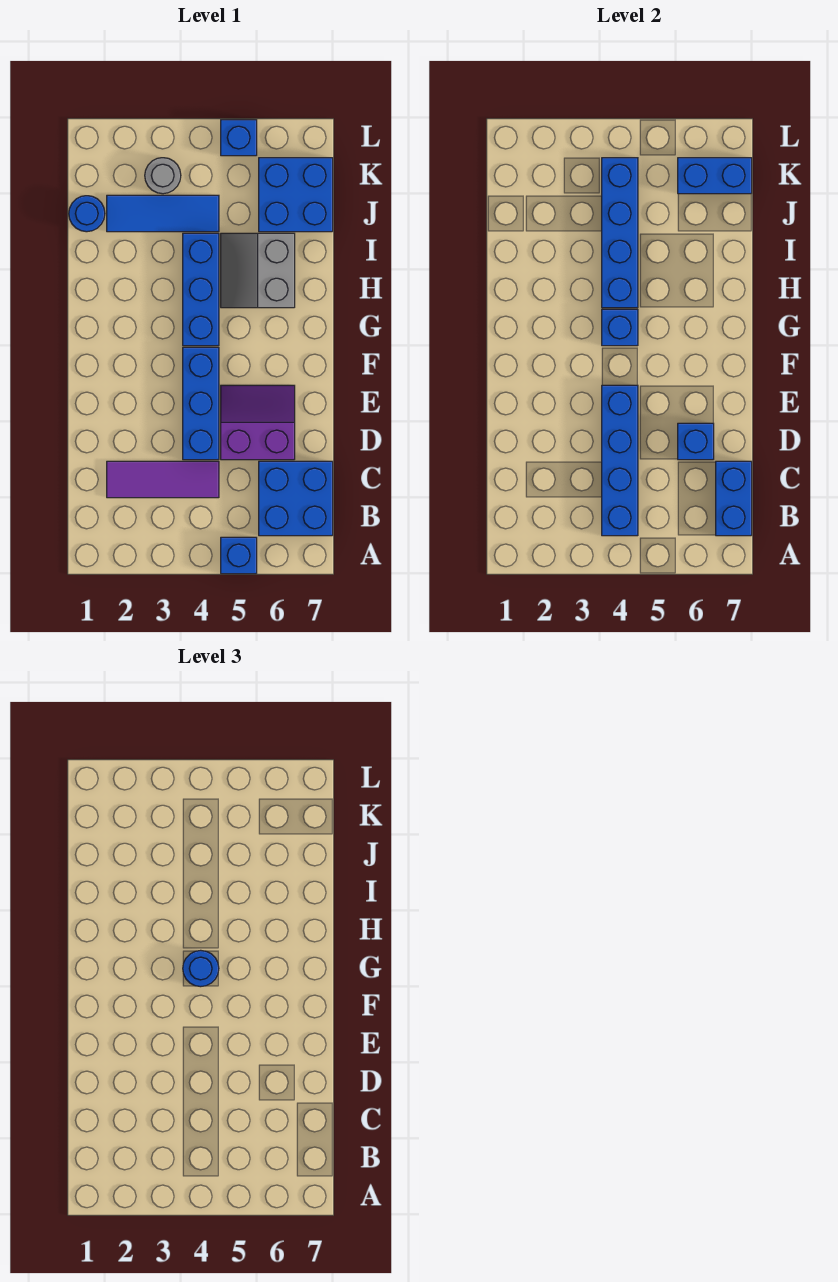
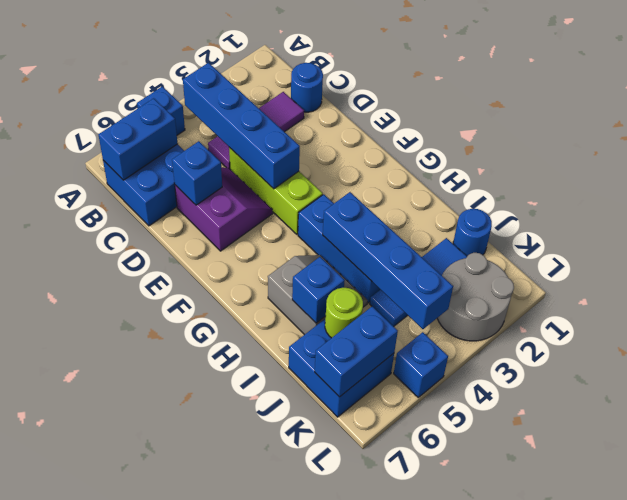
blue 1x2 brick [716,461,752,536] -> blue 1x2 brick turned to [99,98,178,180]
blue 1x3 brick [183,347,219,460] -> lime 1x3 brick [229,147,323,234]
purple 2x2 slope [221,385,295,460] -> purple 2x2 slope turned to [175,167,273,251]
blue 1x1 brick [602,309,638,346] -> blue 1x1 brick moved to [292,257,345,323]
blue 1x1 round brick [183,950,219,987] -> blue 1x1 round brick moved to [291,63,323,112]
none -> lime 1x1 round brick [325,288,363,338]
grey 1x1 round brick [145,158,181,194] -> grey 2x2 round brick [437,253,514,341]

